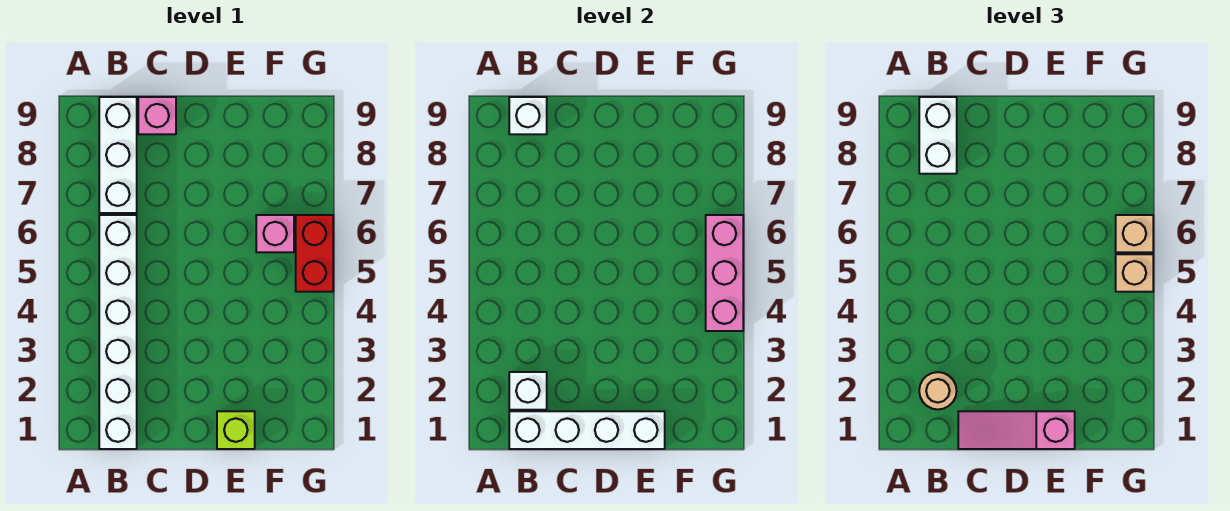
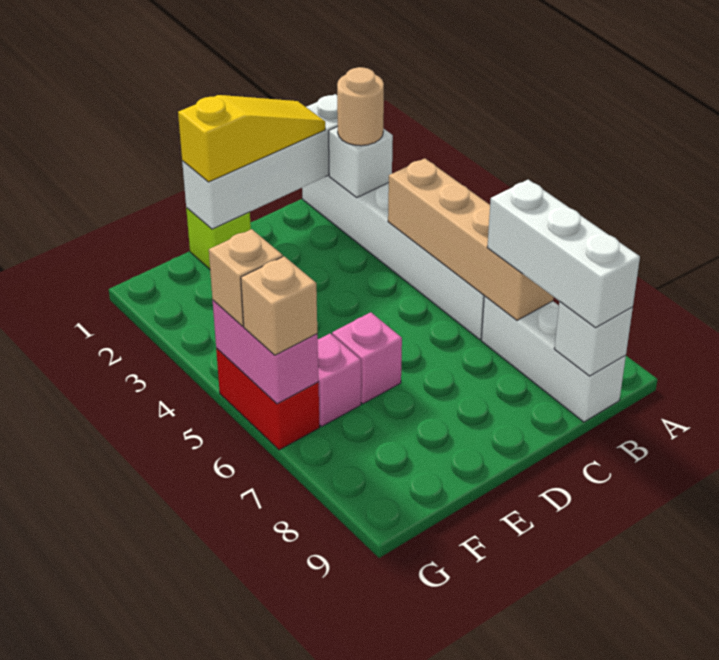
none -> tan 1x4 brick [388,158,553,320]
white 1x2 brick [919,97,957,174] -> white 1x3 brick [487,180,640,328]
pink 1x3 slope [958,411,1075,449] -> yellow 1x3 slope [178,95,325,182]
pink 1x1 brick [138,97,176,134] -> pink 1x1 brick moved to [332,312,402,404]
pink 1x3 brick [706,215,743,331] -> pink 1x2 brick [213,300,319,404]

